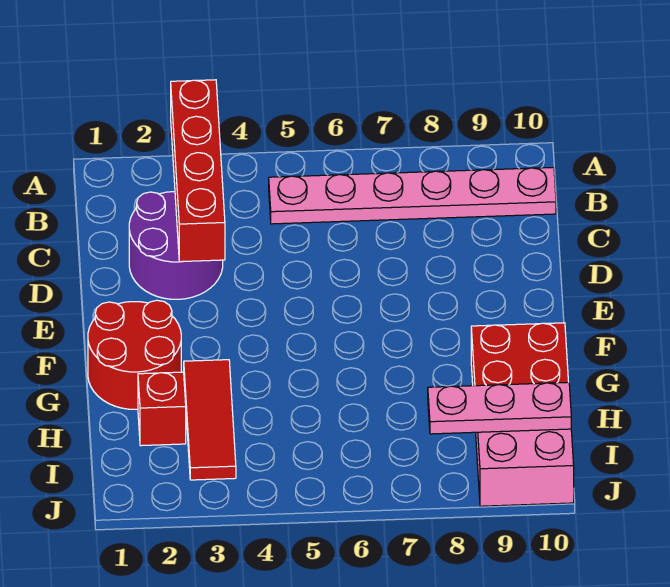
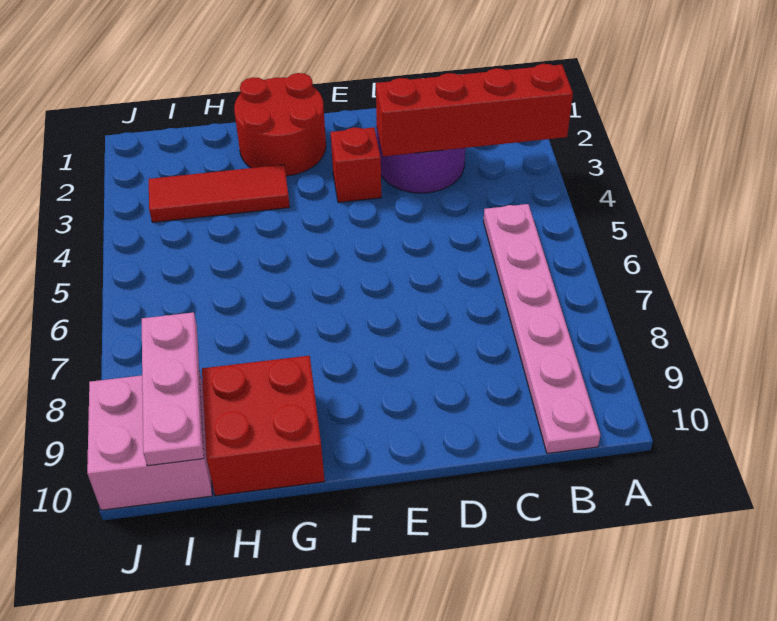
red 1x1 brick [138,372,186,446] -> red 1x1 brick moved to [331,127,381,202]

